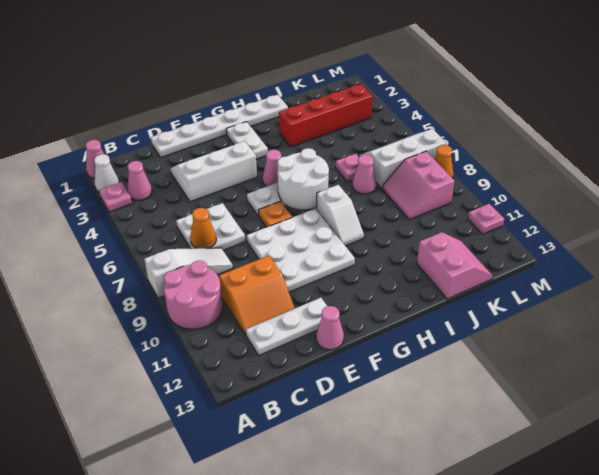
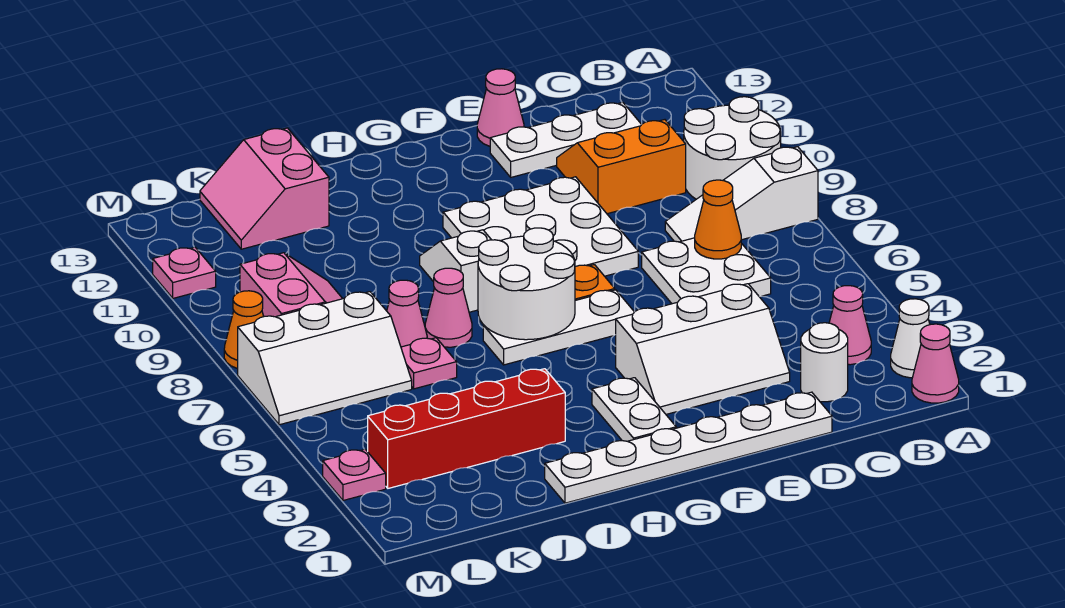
pink 1x1 plate [99,182,132,212] -> pink 1x1 plate moved to [323,449,386,500]
pink 2x2 round brick [164,260,223,329] -> white 2x2 round brick [684,97,781,199]
none -> white 1x1 round brick [801,323,848,402]
pink 1x1 cone [263,150,281,187] -> pink 1x1 cone moved to [425,268,472,347]

